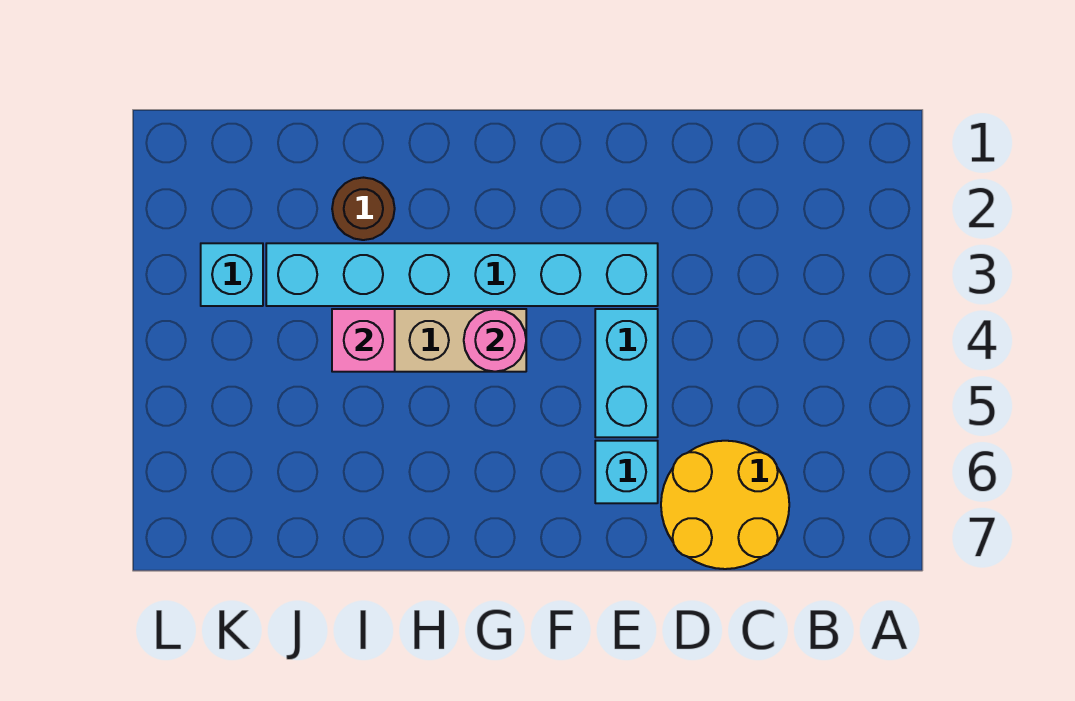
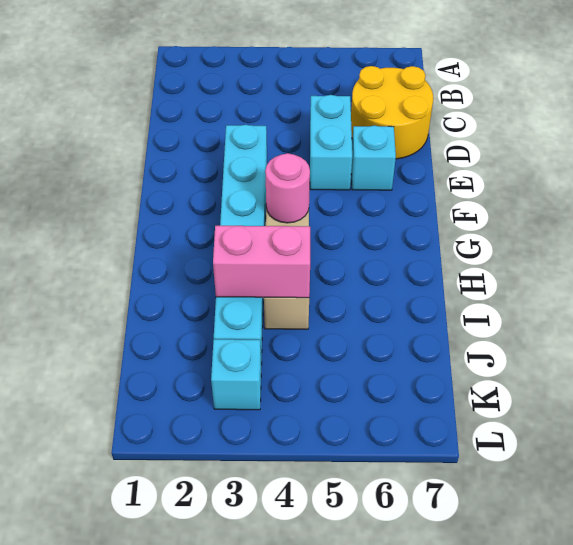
cyan 1x2 brick [595,309,658,437] -> cyan 1x2 brick turned to [310,95,352,190]
brown 1x1 round brick [332,178,395,240] -> none
pink 1x1 brick [332,309,395,372] -> pink 1x2 brick [213,226,310,298]

